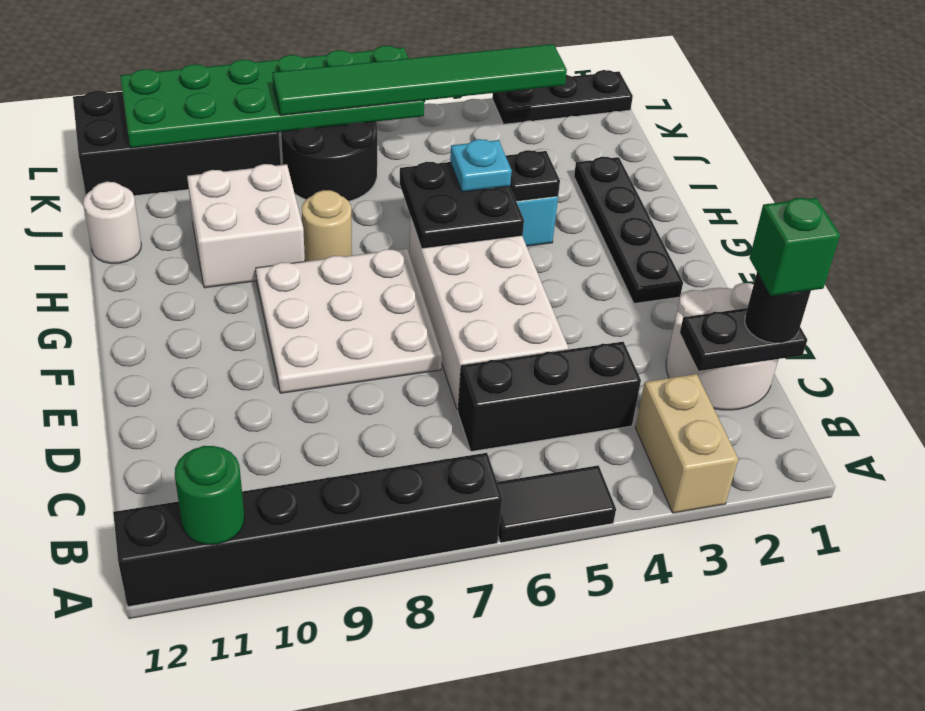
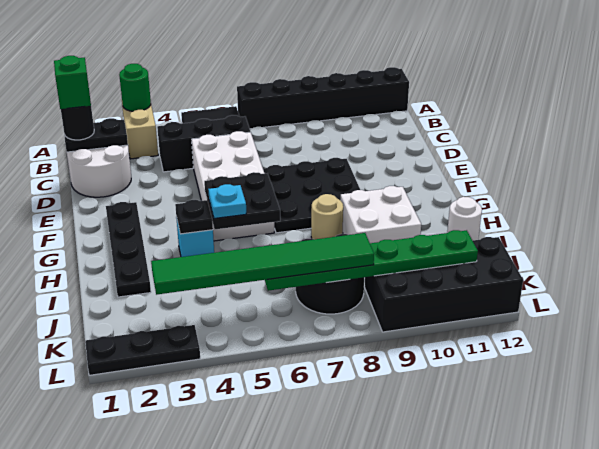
green 1x1 round brick [175,446,244,545] -> green 1x1 round brick moved to [119,64,151,111]
white 3x3 plate [256,249,442,393] -> black 3x3 plate [263,158,360,233]
green 2x6 plate [120,46,424,148] -> green 1x6 plate [265,230,478,291]

